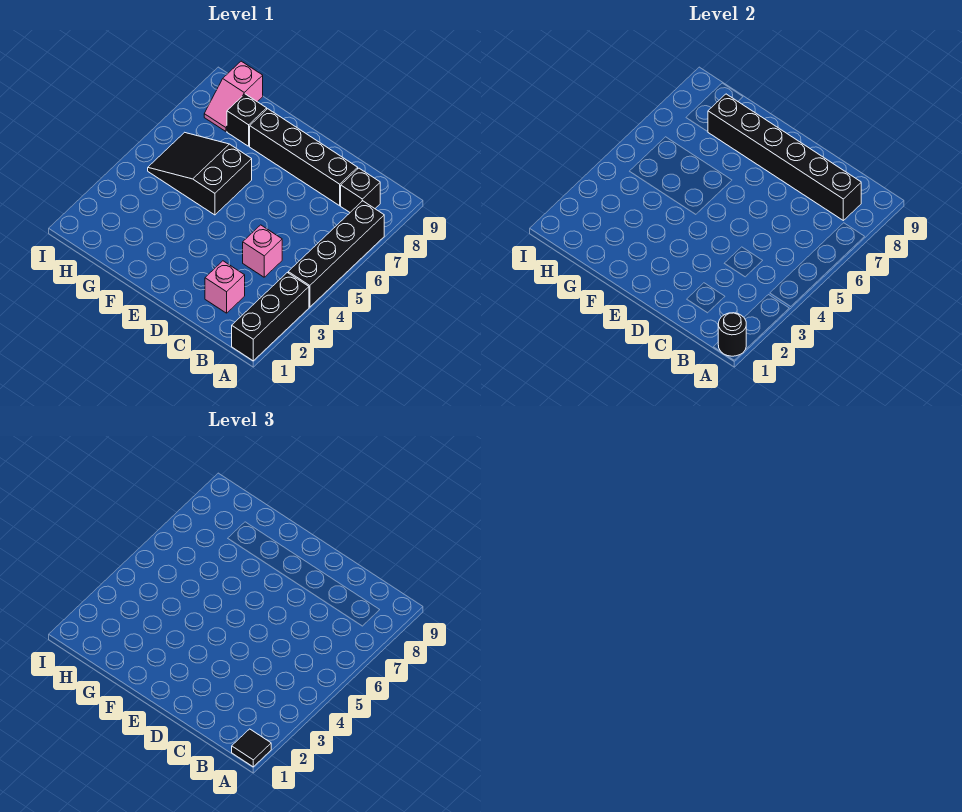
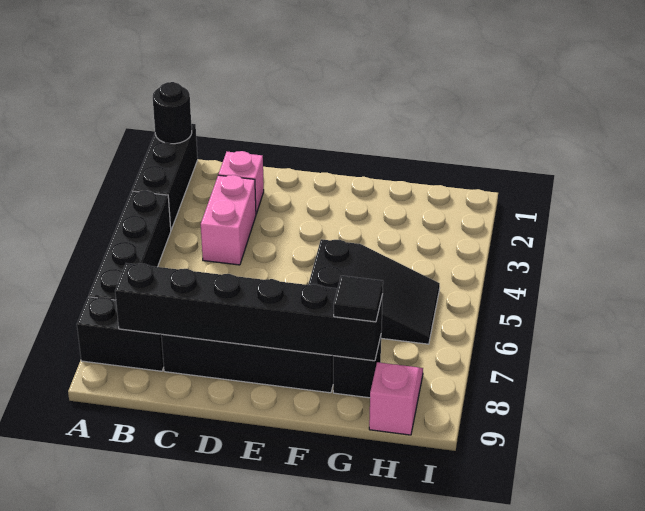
black 1x1 tile [232,729,271,767] -> black 1x1 tile moved to [334,276,383,322]
black 1x1 brick [341,168,380,212] -> black 1x2 brick [77,297,164,371]
pink 1x1 brick [243,225,282,277] -> pink 1x2 brick [201,175,256,265]

